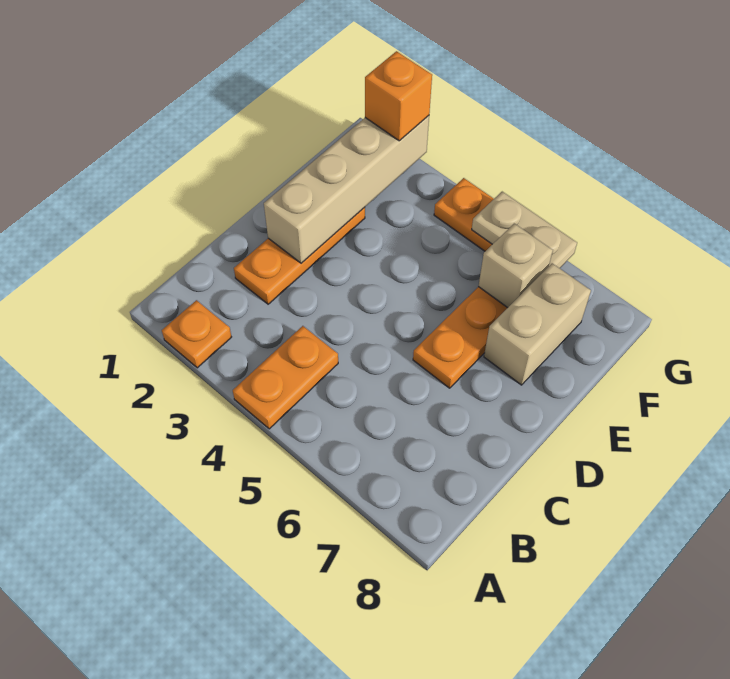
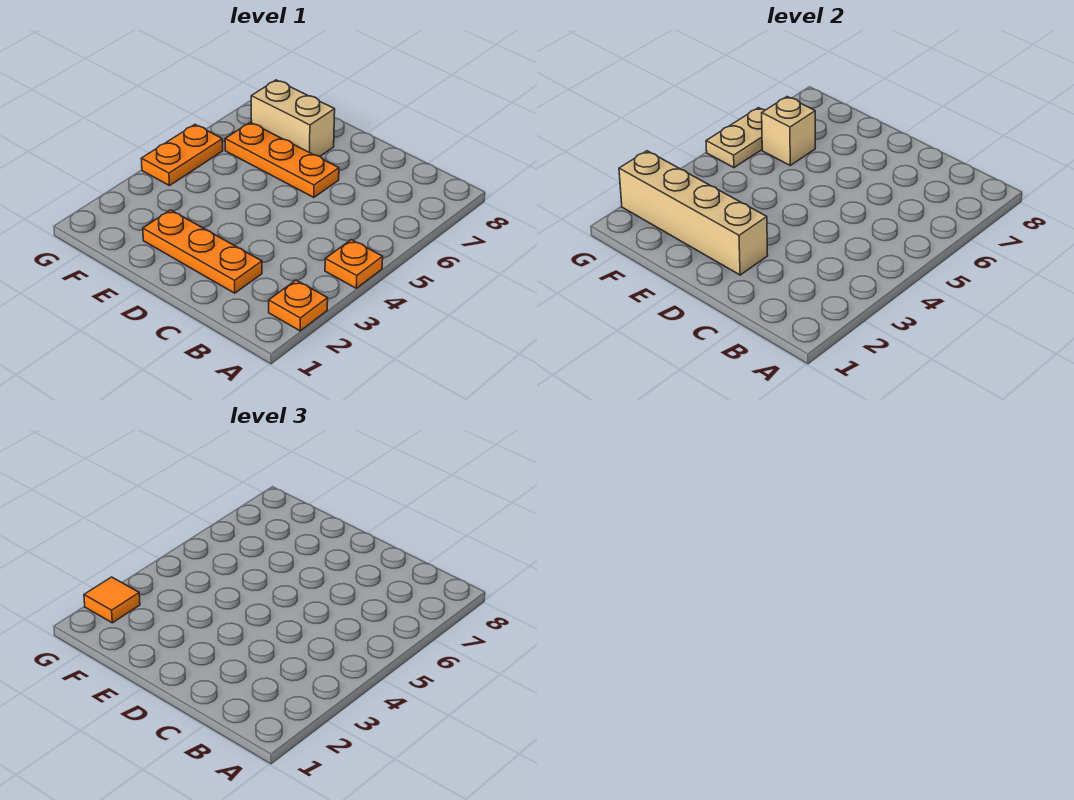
orange 1x2 plate [233,326,338,429] -> orange 1x1 plate [325,240,383,288]
orange 1x1 brick [365,51,432,141] -> orange 1x1 tile [84,577,140,623]

